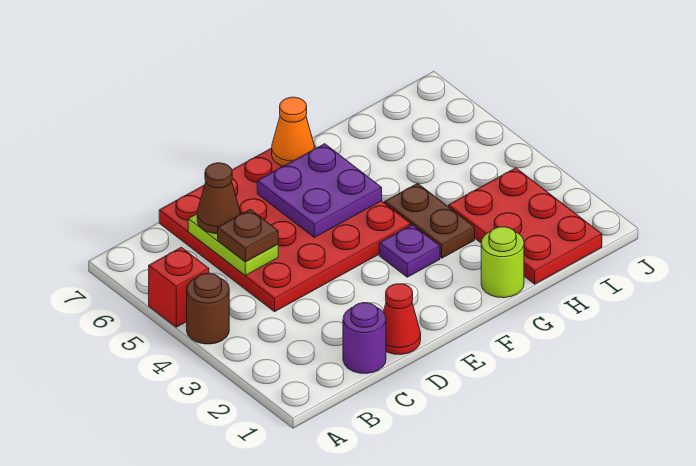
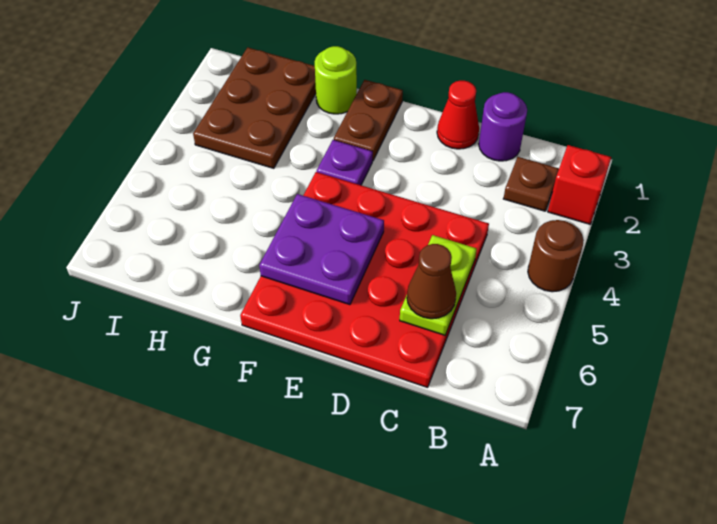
red 1x1 brick [149,247,209,327] -> red 1x1 brick moved to [548,145,611,224]
brown 1x1 plate [218,209,278,262] -> brown 1x1 plate moved to [503,157,559,211]
orange 1x1 cone [272,97,315,166] -> none
brown 1x2 plate [385,183,475,258] -> brown 1x2 plate moved to [334,80,403,161]
red 2x3 plate [449,168,602,284] -> brown 2x3 plate [193,47,316,168]

